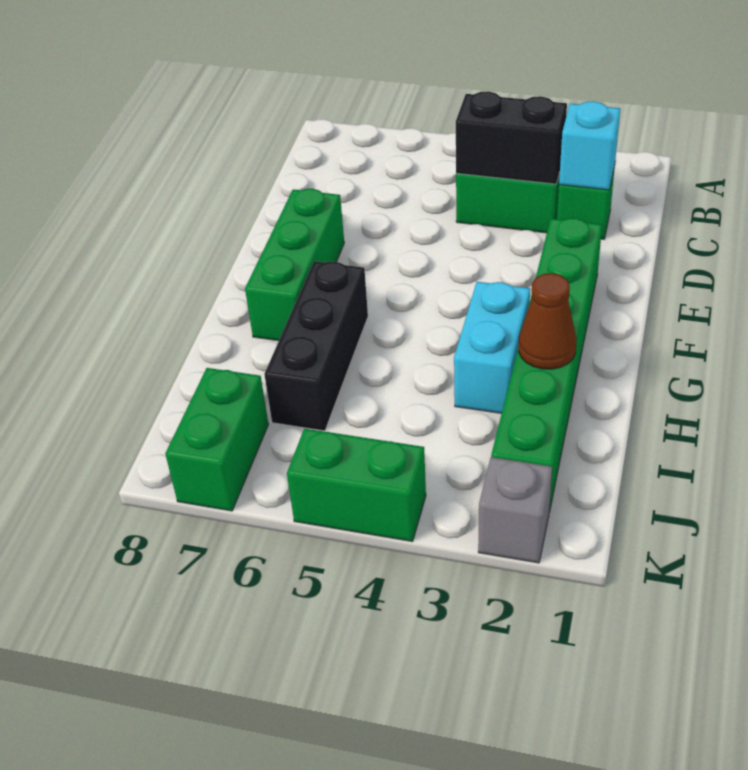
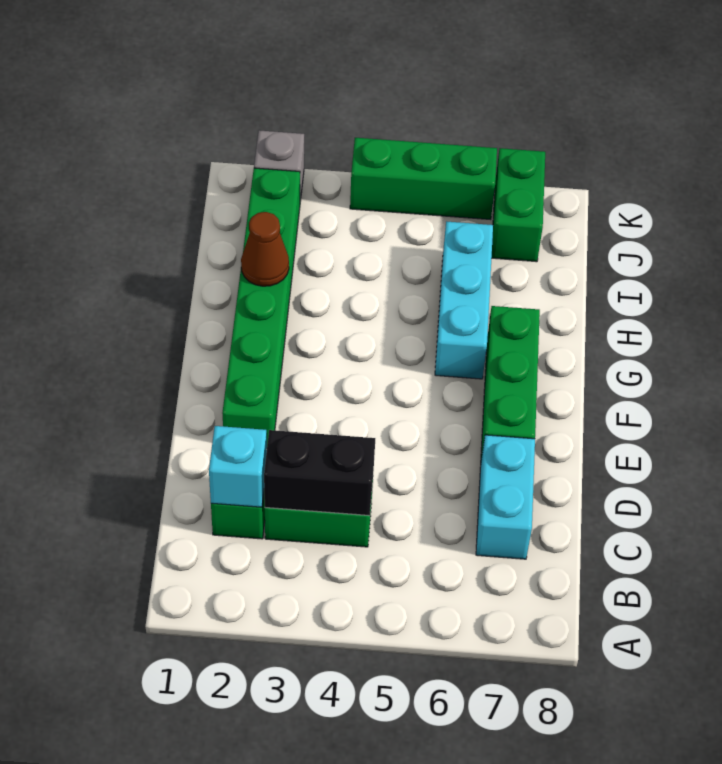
cyan 1x2 brick [454,282,530,413] -> cyan 1x2 brick moved to [476,435,535,559]
black 1x3 brick [264,261,368,431] -> cyan 1x3 brick [435,221,493,379]
green 1x2 brick [287,429,426,542] -> green 1x3 brick [350,138,497,220]

